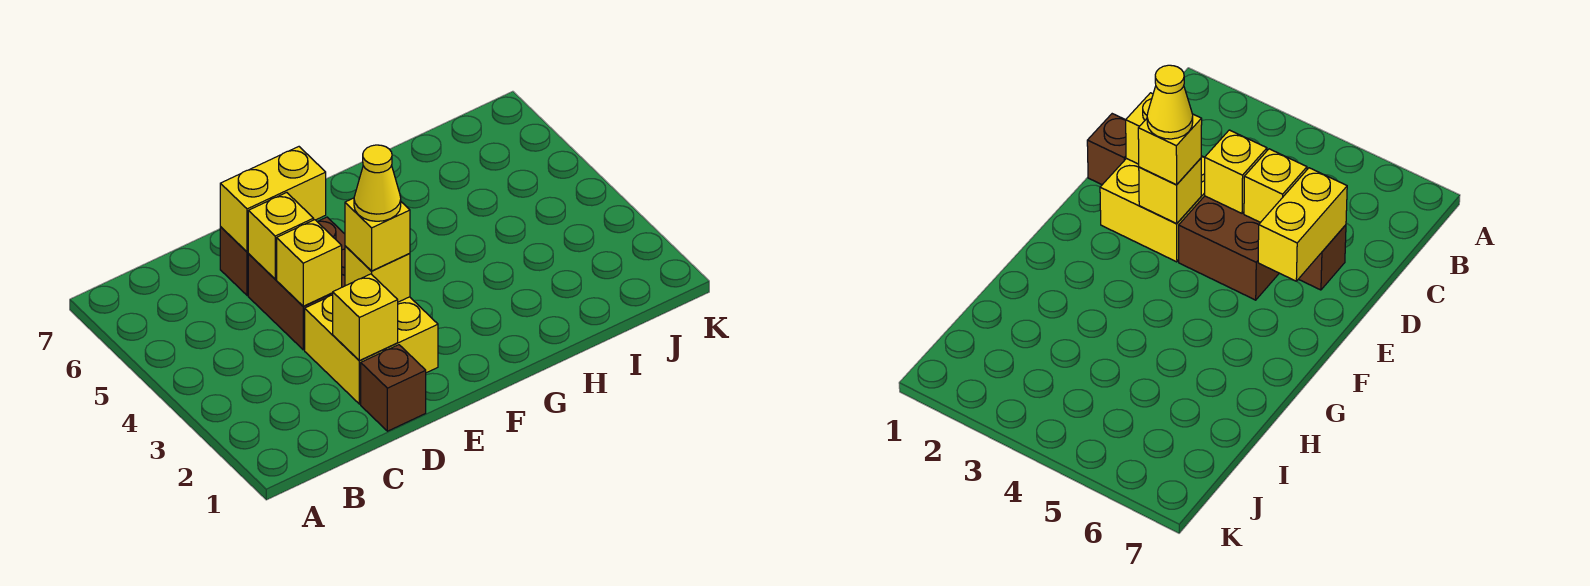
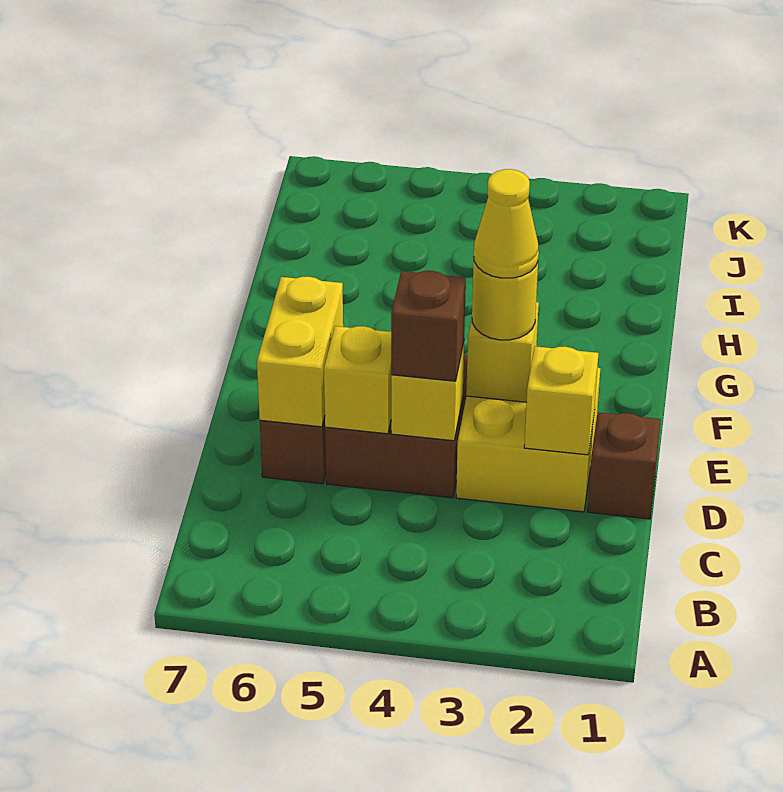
none -> brown 1x1 brick [391,271,466,381]
yellow 1x1 brick [345,198,410,271] -> yellow 1x1 round brick [472,262,538,340]

